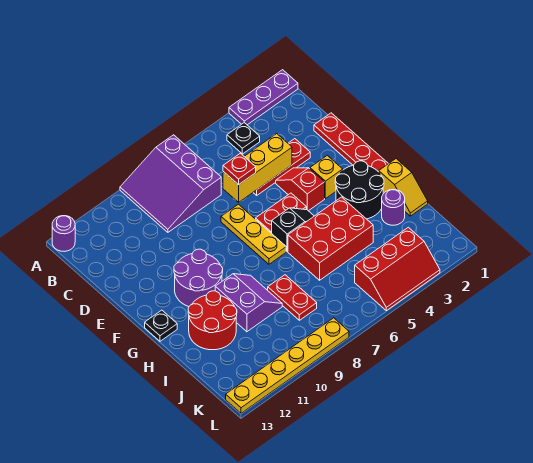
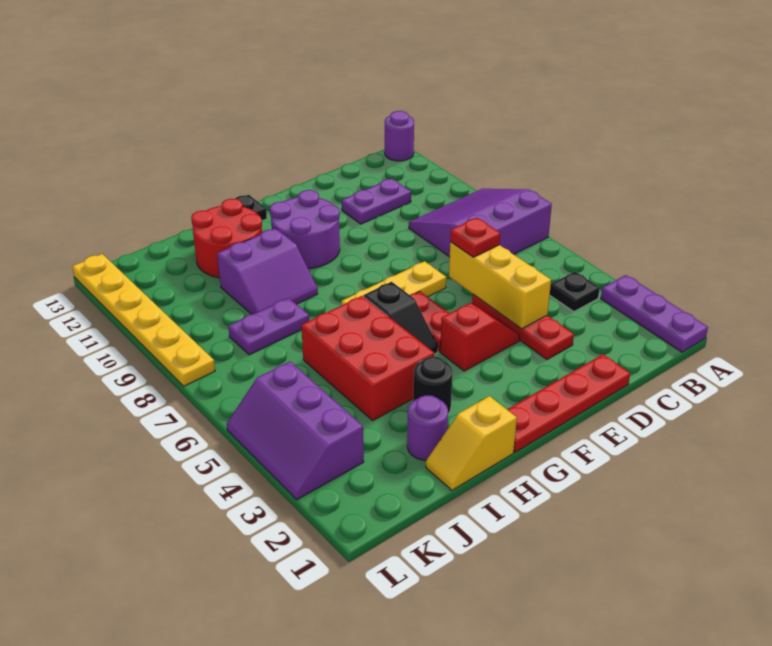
none -> purple 1x2 plate [342,179,411,224]
yellow 1x1 brick [310,155,343,199] -> none
black 2x2 round brick [335,161,384,219] -> black 1x1 round brick [413,357,453,414]
red 1x2 plate [268,275,317,320] -> purple 1x2 plate [228,298,309,355]
red 2x3 slope [355,227,440,311] -> purple 2x3 slope [226,362,364,500]

